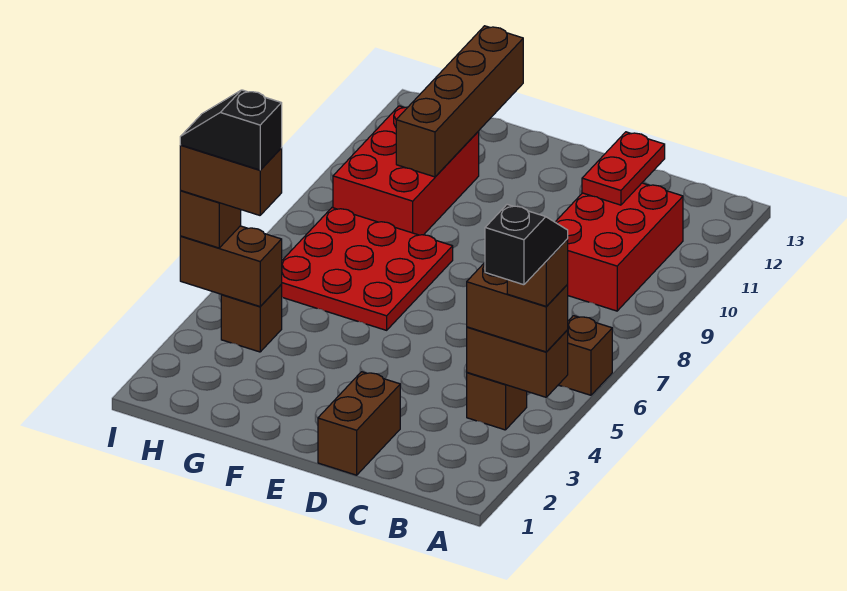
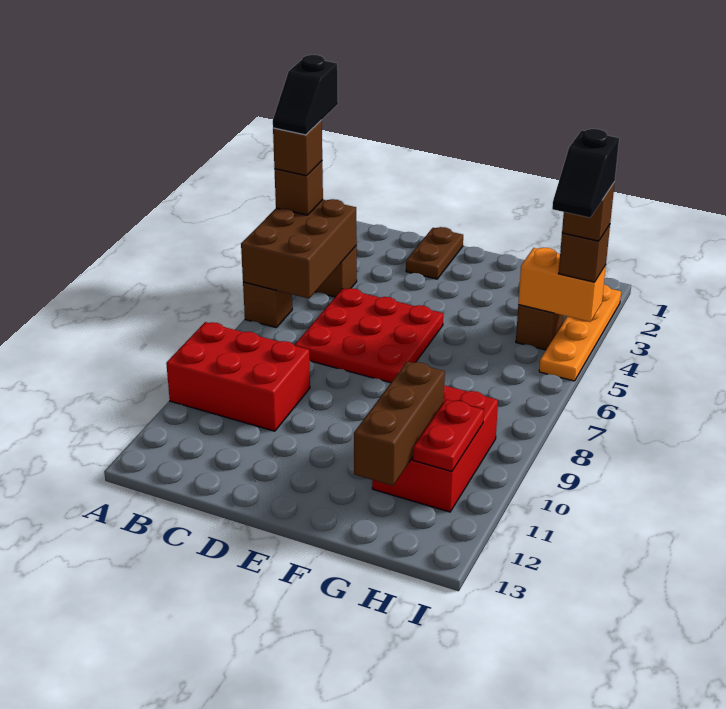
brown 1x2 brick [467,327,568,397] -> brown 2x3 brick [241,199,357,299]
brown 1x2 brick [467,263,568,352] -> brown 1x1 brick [274,161,323,215]
red 2x3 brick [555,183,683,311] -> red 2x3 brick turned to [166,322,310,431]
red 1x2 plate [582,132,665,205] -> red 1x2 plate moved to [413,400,484,471]
brown 1x2 brick [318,372,400,475] -> brown 1x2 plate [406,227,463,279]
red 3x3 plate [281,208,453,330] -> red 3x3 plate moved to [295,288,443,383]
brown 1x4 brick [396,26,523,177] -> brown 1x3 brick [354,361,445,486]
brown 1x2 brick [180,226,282,306] -> orange 1x2 brick [518,247,606,322]
brown 1x2 brick [180,145,282,215] -> brown 1x1 brick [562,182,615,241]
black 1x2 slope [180,90,282,170] -> black 1x2 slope turned to [552,129,619,218]
none -> orange 1x4 plate [539,284,621,381]

